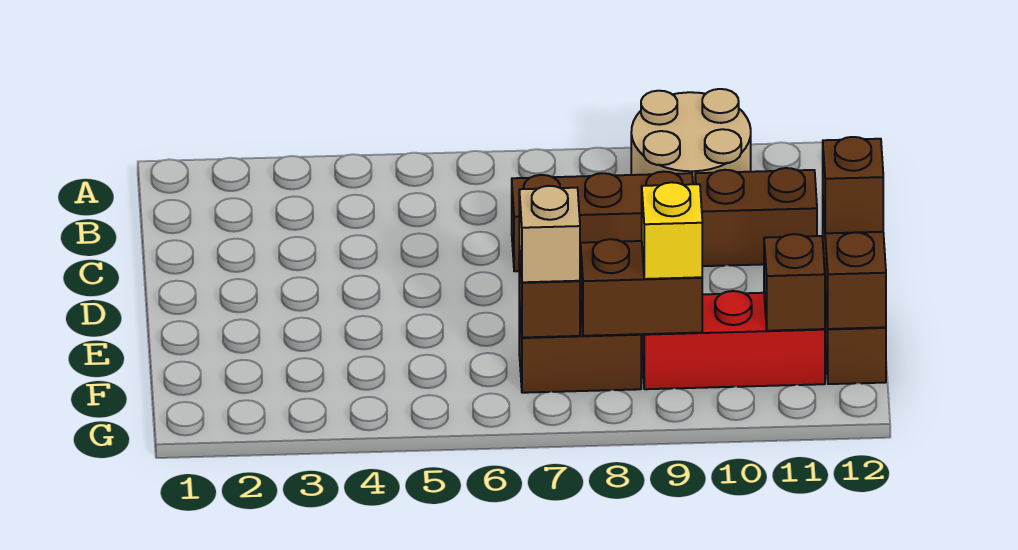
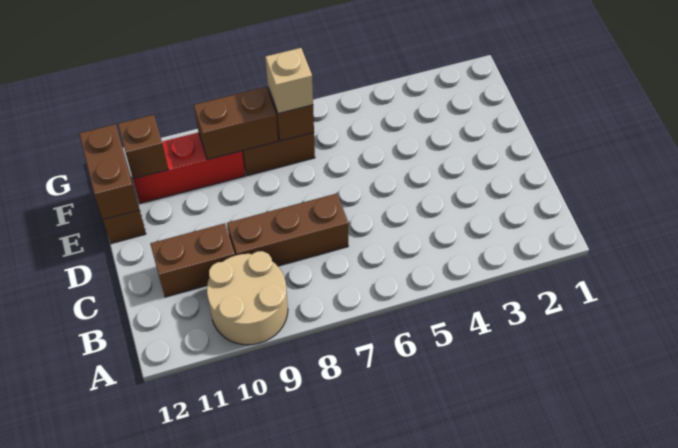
brown 1x1 brick [823,137,883,233] -> none
yellow 1x1 brick [642,182,702,279] -> none

